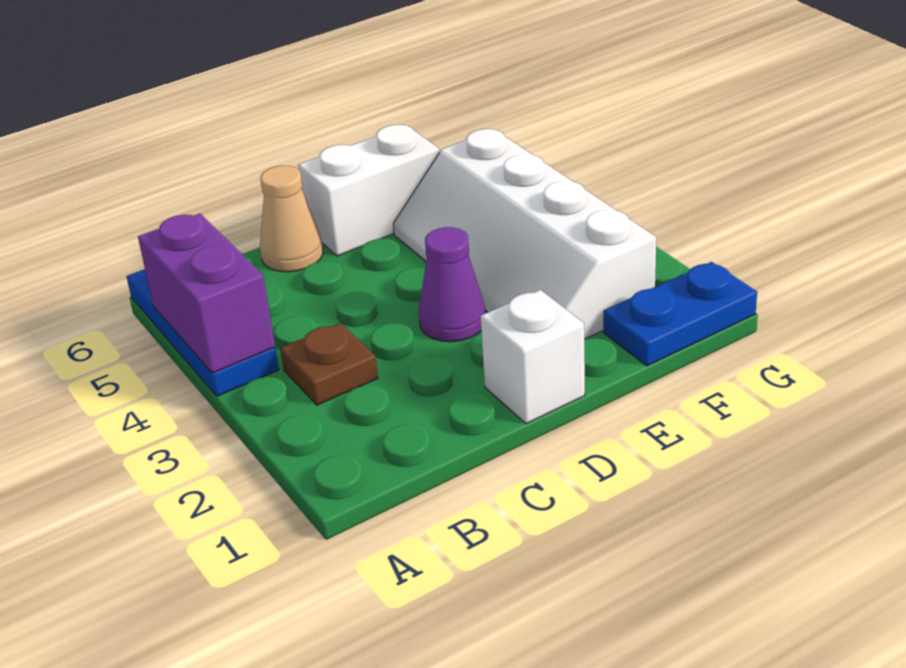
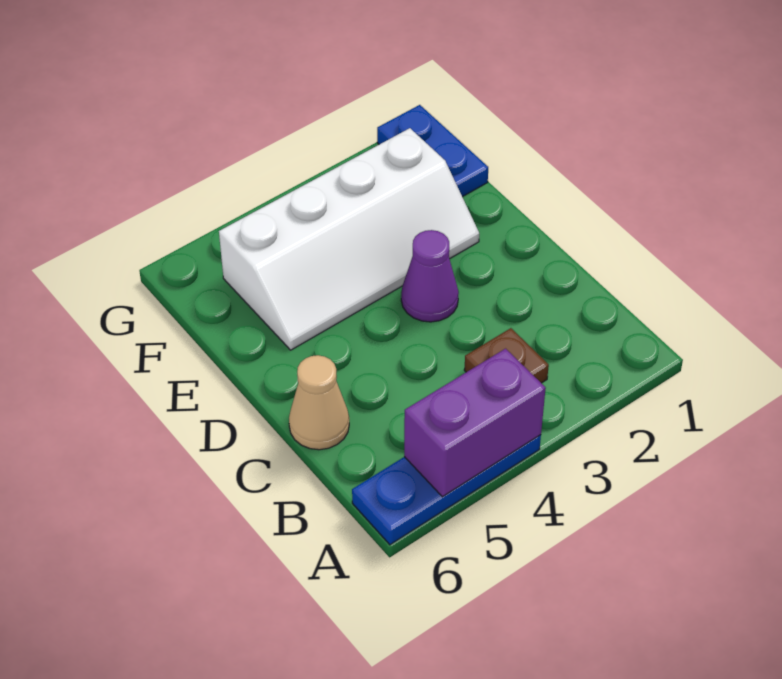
white 1x1 brick [481,290,585,424] -> none
white 1x2 brick [298,125,439,256] -> none

